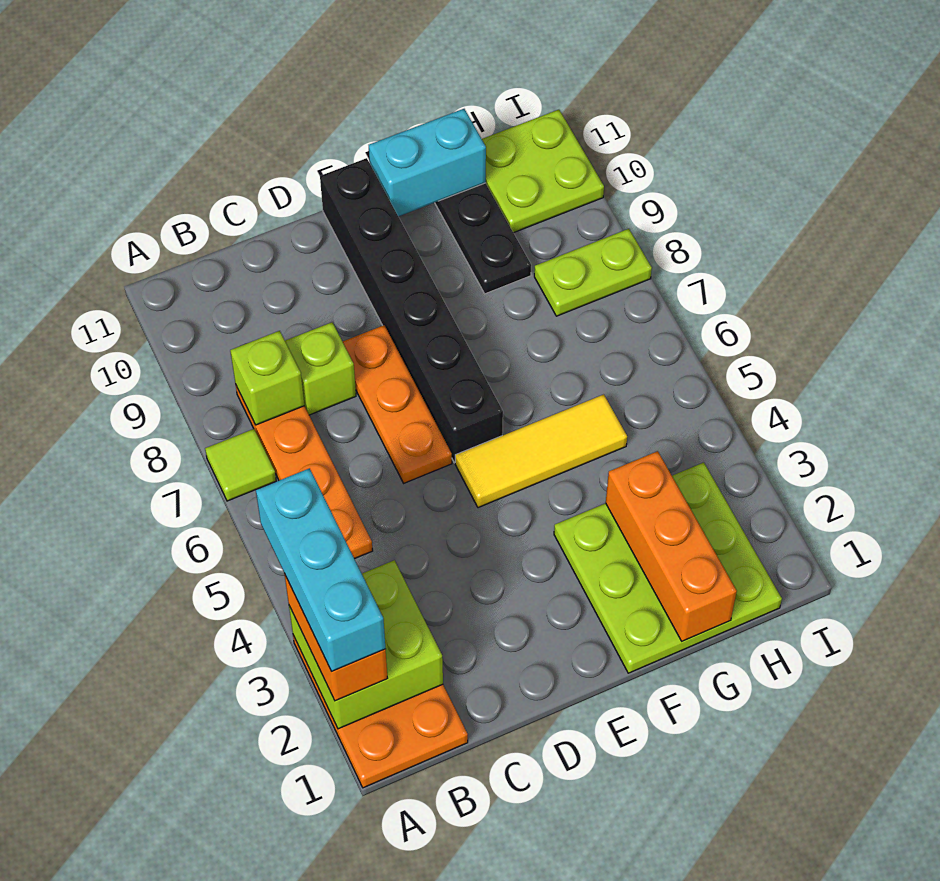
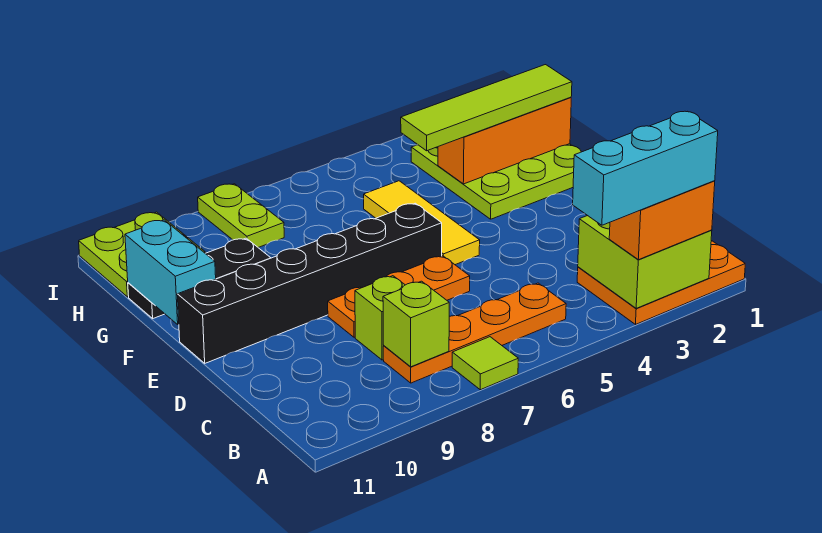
none -> lime 1x4 tile [401,65,572,151]

